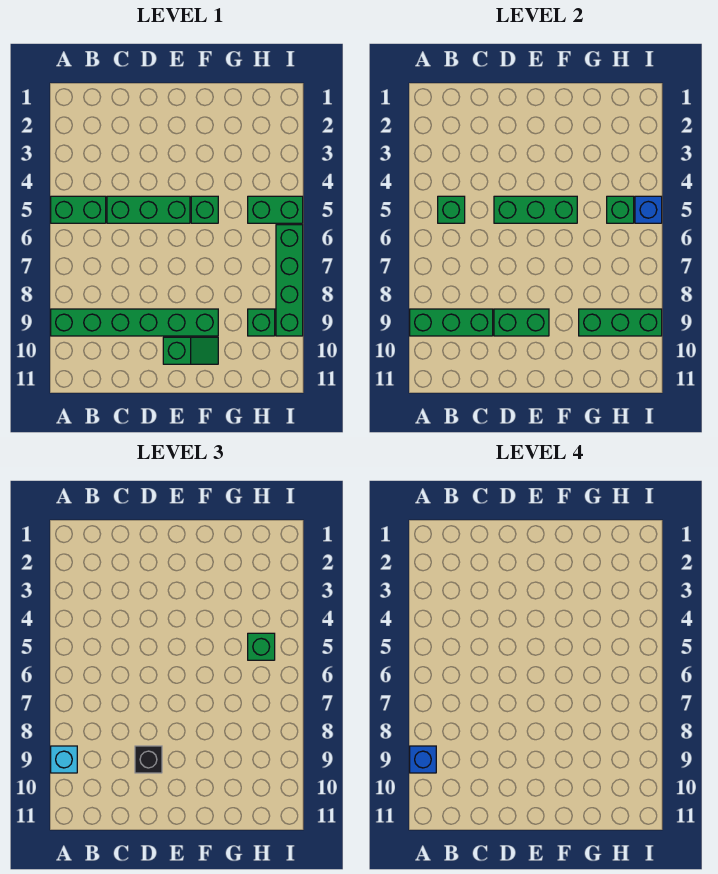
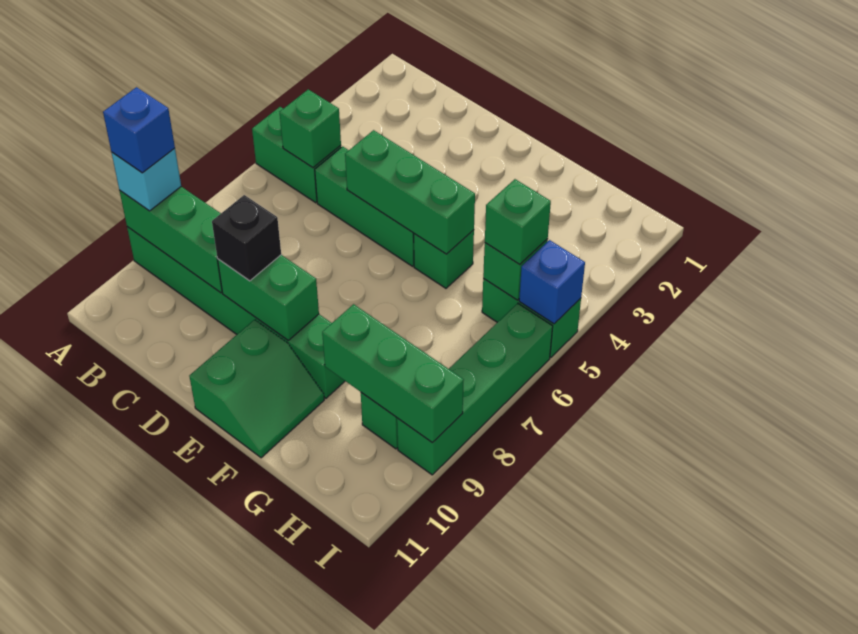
green 1x2 slope [163,337,218,364] -> green 2x2 slope [189,320,324,458]

